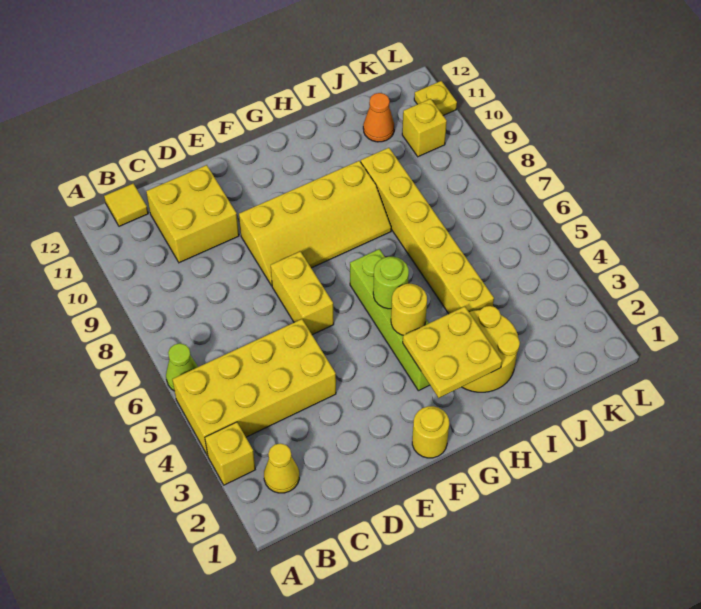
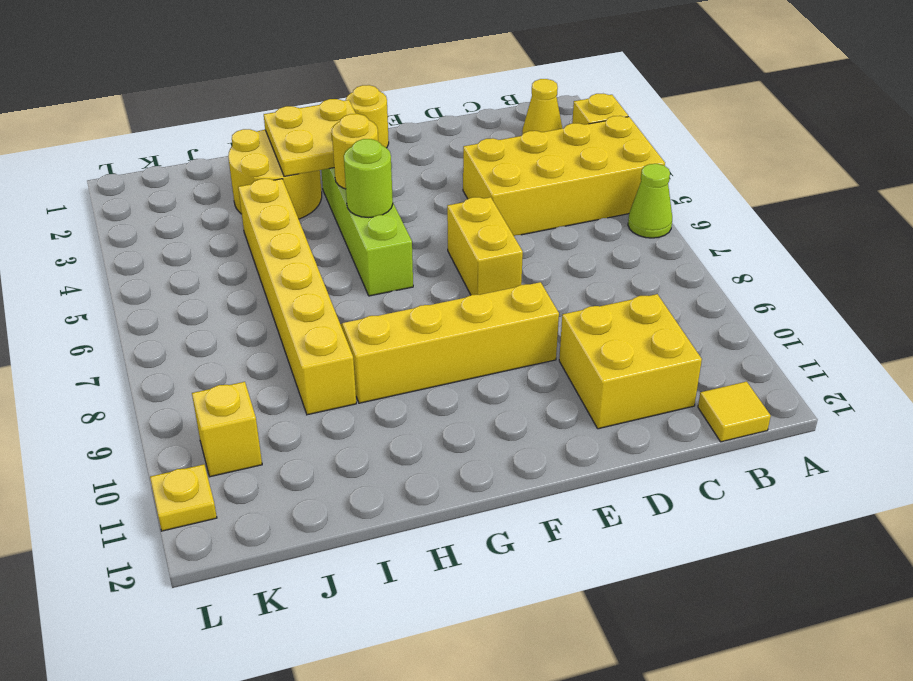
orange 1x1 cone [363,93,394,142] -> none

